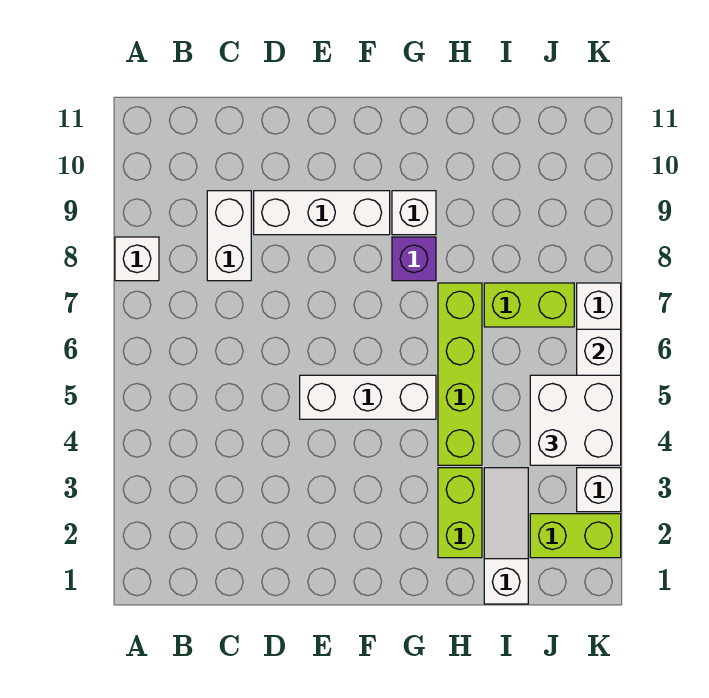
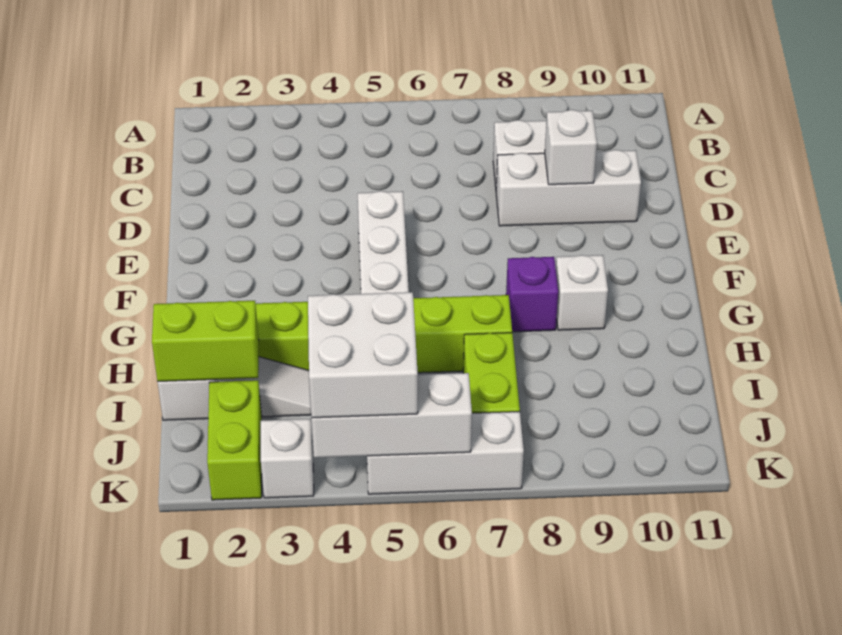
white 1x1 brick [115,237,159,281] -> white 1x1 brick moved to [545,110,597,185]
white 1x3 brick [254,191,390,235] -> white 1x3 brick turned to [496,150,641,226]
none -> lime 1x2 brick [152,301,259,382]

